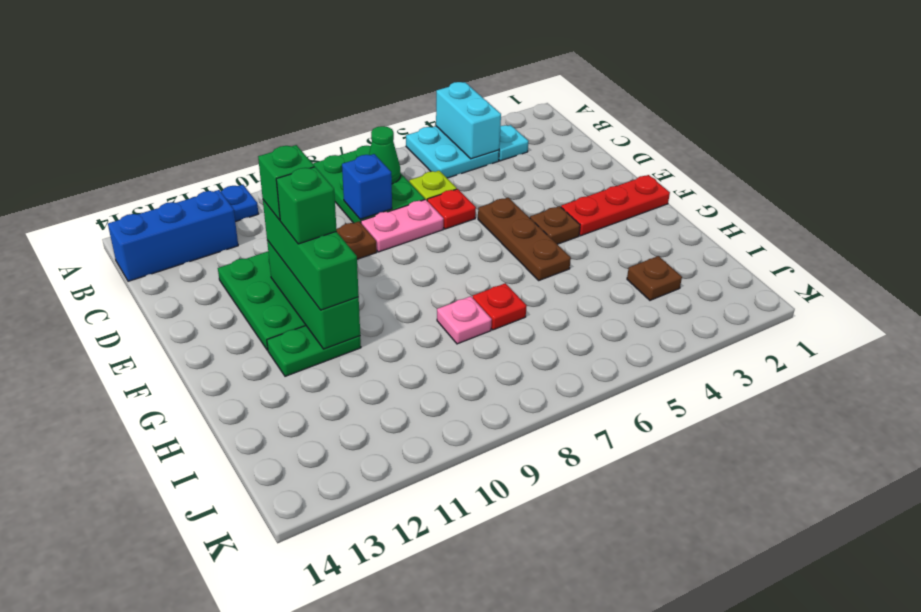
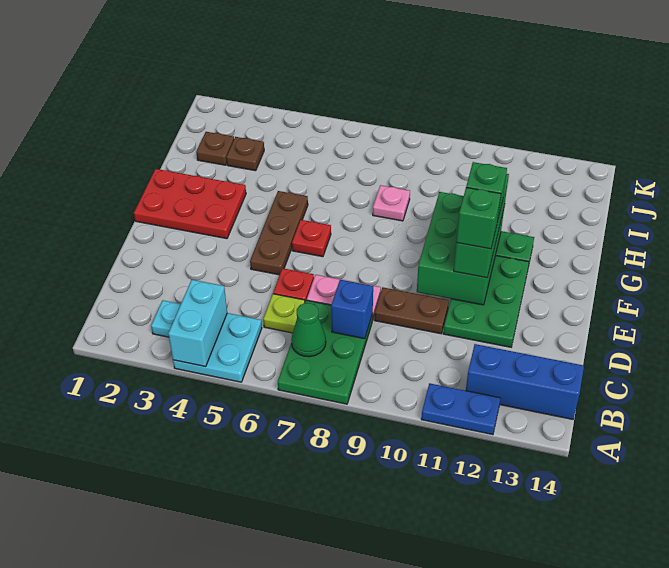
green 1x3 brick [267,240,360,349] -> green 2x3 brick [417,192,505,305]
red 1x3 plate [561,175,670,236] -> red 2x3 plate [134,169,246,239]
brown 1x1 plate [530,206,580,244] -> brown 1x1 plate moved to [196,132,234,165]
red 1x1 plate [473,283,527,330] -> red 1x1 plate moved to [292,220,331,257]

